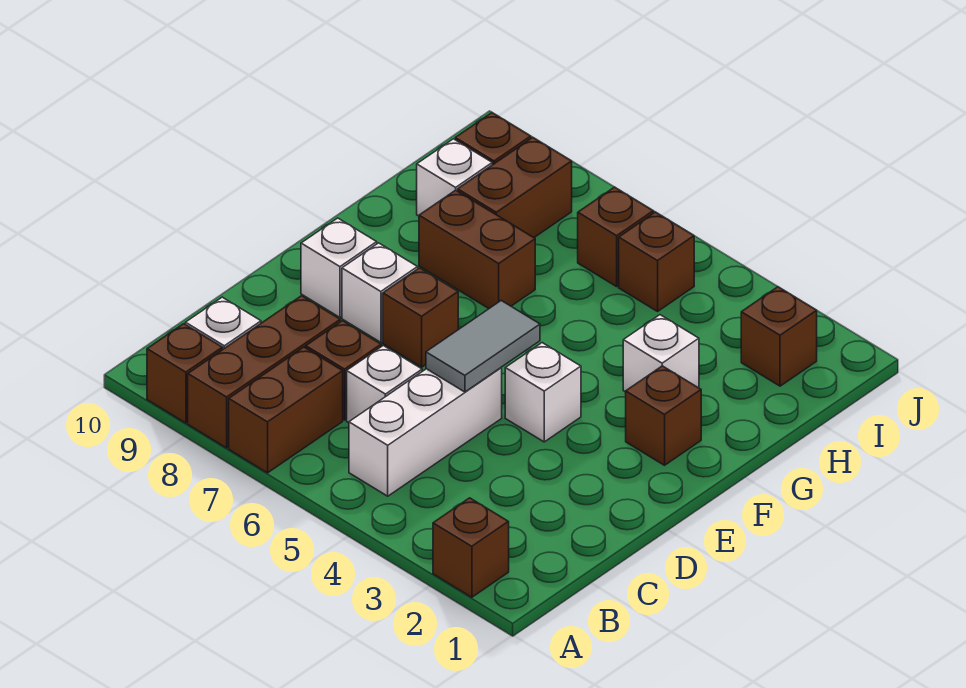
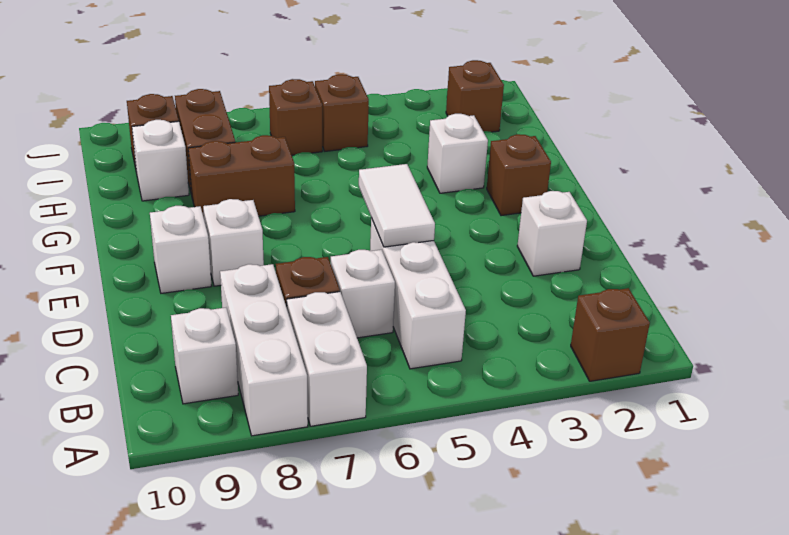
brown 1x2 brick [229,347,343,473] -> white 1x2 brick [287,292,367,426]
brown 1x3 brick [188,296,340,448] -> white 1x3 brick [220,264,308,436]
brown 1x1 brick [147,324,223,423] -> none
grey 1x2 tile [426,301,540,392] -> white 1x2 tile [359,164,435,247]
white 1x1 brick [505,343,581,442] -> white 1x1 brick moved to [517,191,587,276]
brown 1x1 brick [383,268,458,367] -> none

